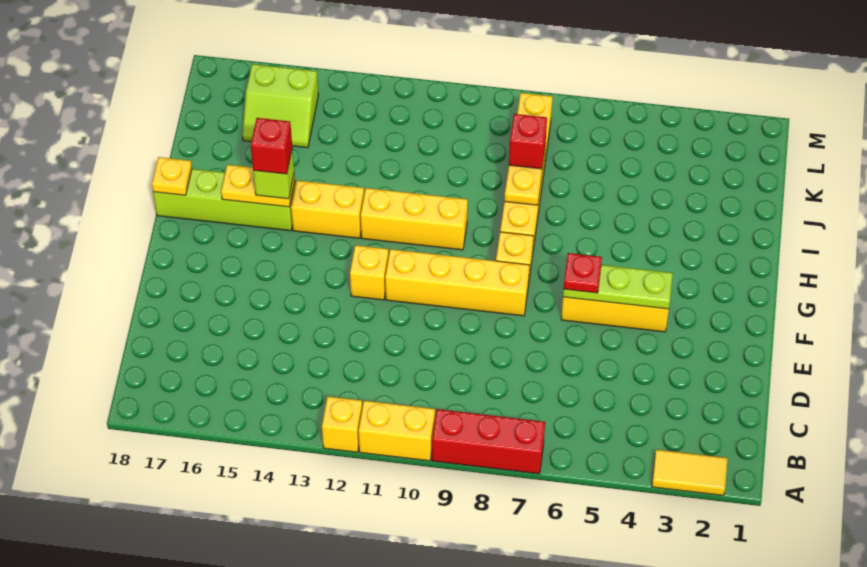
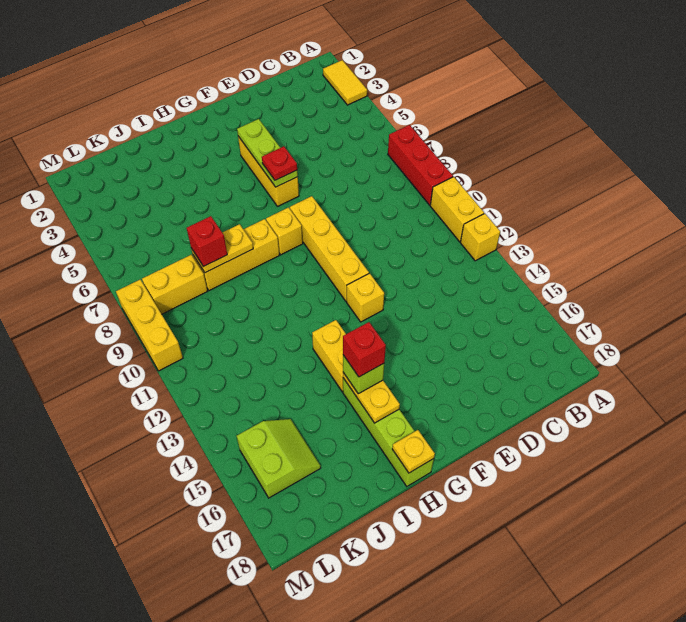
yellow 1x3 brick [361,188,468,250] -> yellow 1x3 brick moved to [116,280,183,371]

